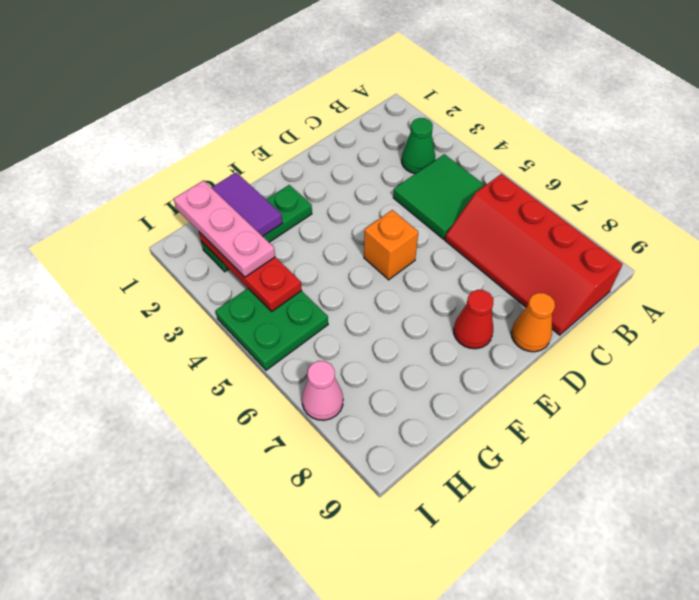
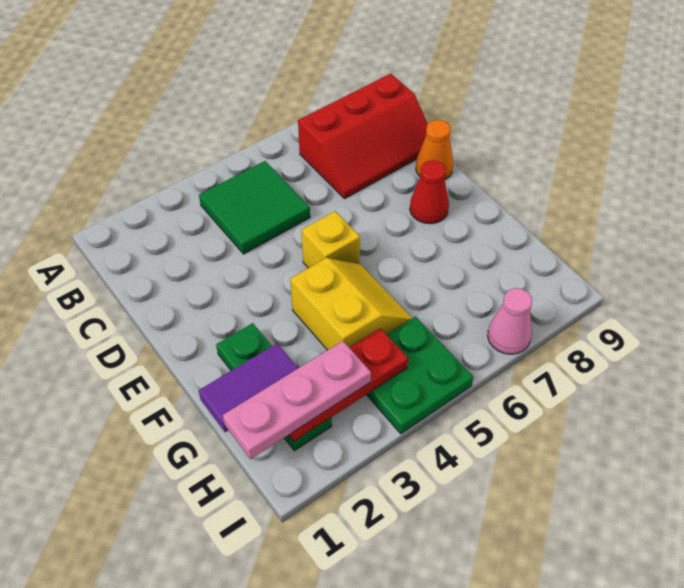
green 1x1 cone [402,118,435,174] -> none
red 2x4 slope [445,174,622,335] -> red 2x3 slope [298,74,427,199]
orange 1x1 brick [364,210,418,280] -> yellow 1x1 brick [301,211,360,268]
none -> yellow 2x2 slope [290,258,412,350]

